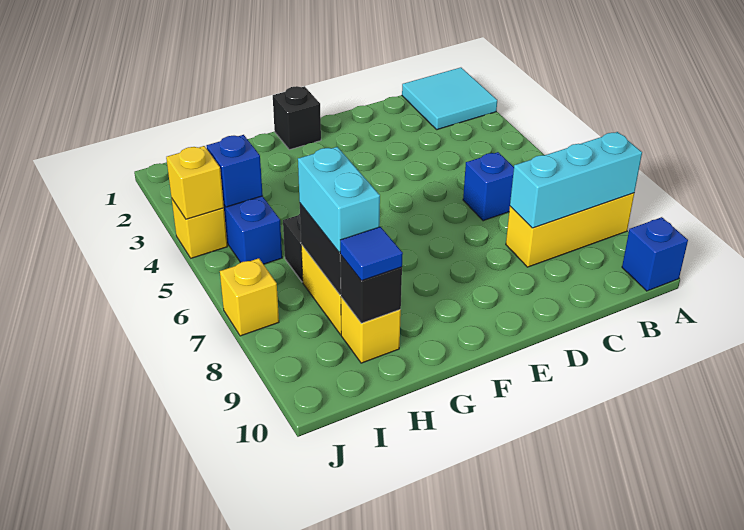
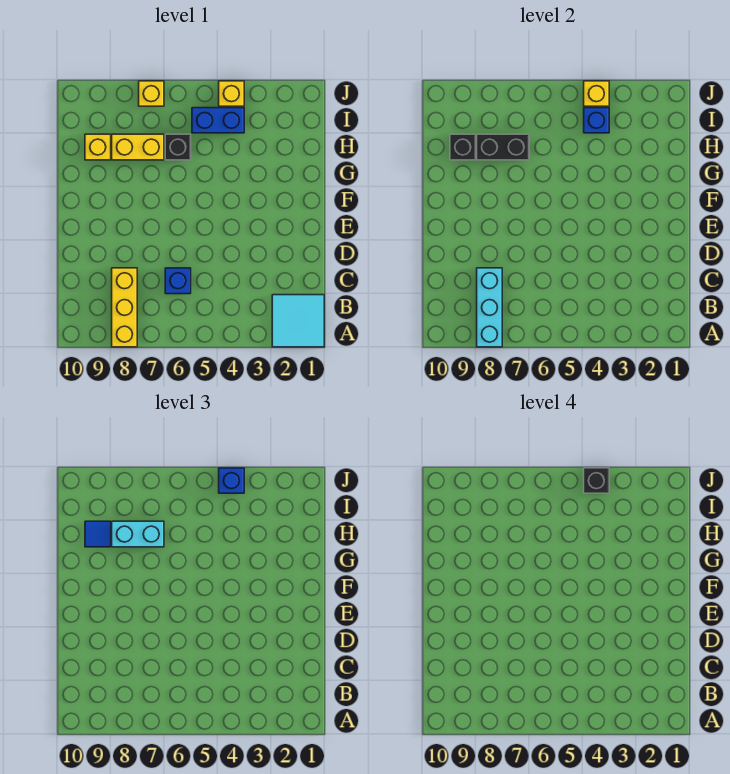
blue 1x1 brick [622,217,688,291] -> blue 1x1 brick moved to [219,468,244,493]
black 1x1 brick [273,86,321,150] -> black 1x1 brick moved to [584,468,609,493]

